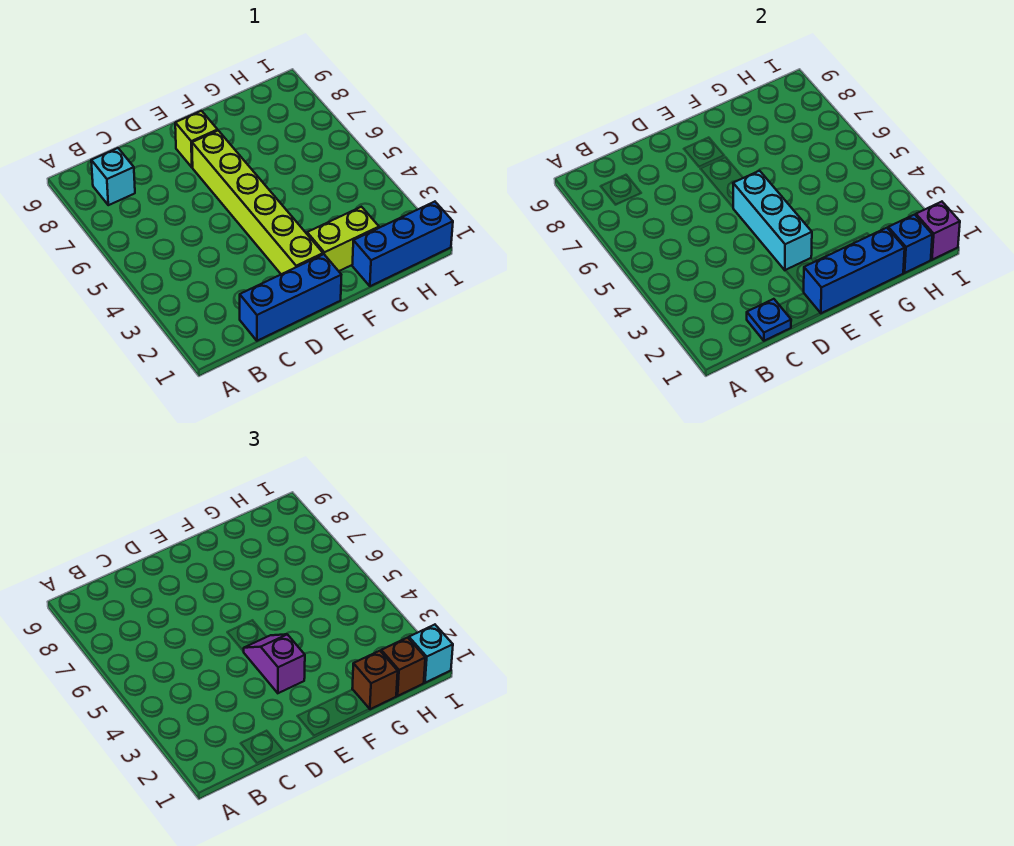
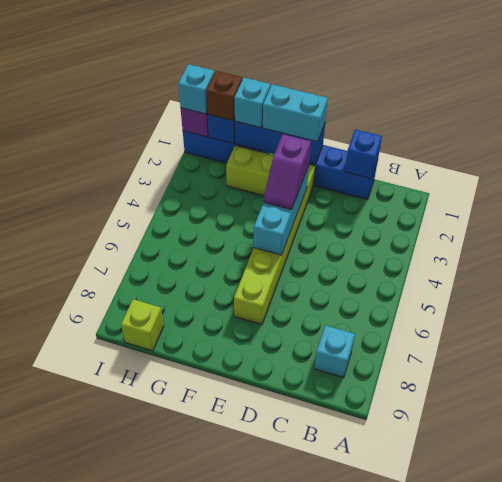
blue 1x1 plate [747,299,791,341] -> blue 1x1 brick [345,129,382,179]
none -> cyan 1x2 brick [263,84,328,142]
lime 1x1 brick [175,111,218,167] -> lime 1x1 brick moved to [121,299,164,351]
brown 1x1 brick [352,651,398,709] -> cyan 1x1 brick [234,78,270,128]

